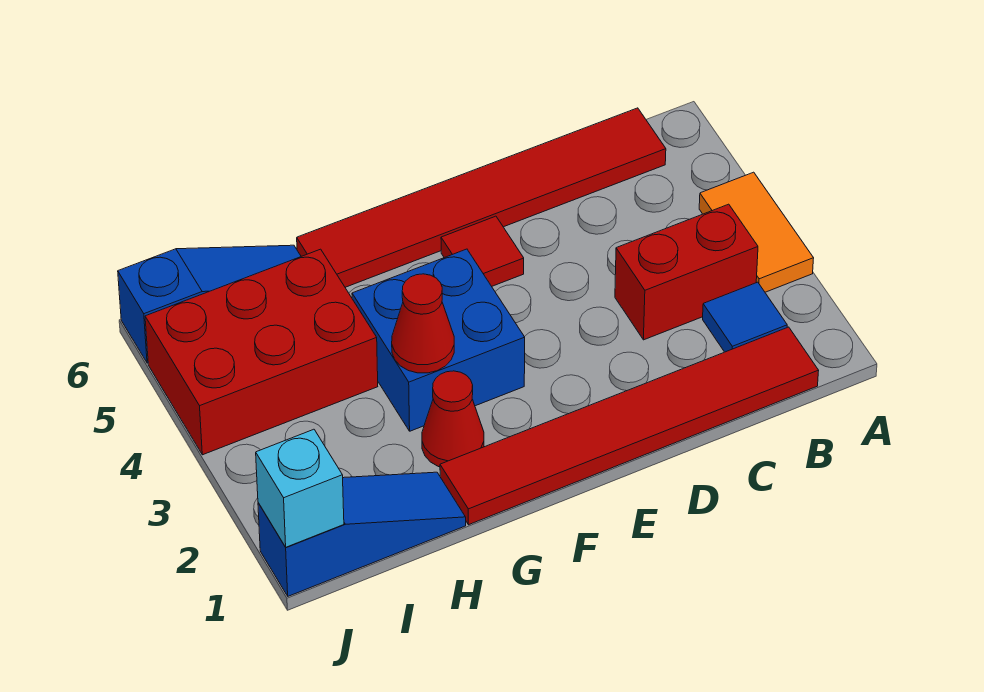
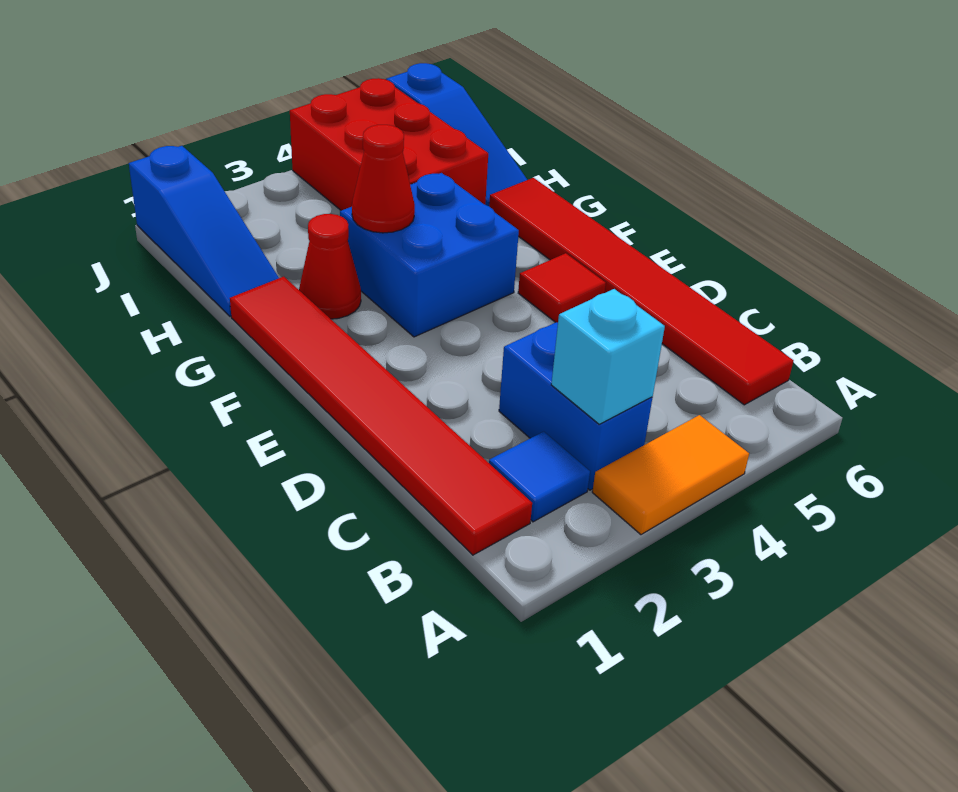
red 1x2 brick [615,204,758,340] -> blue 1x2 brick [499,322,653,490]
cyan 1x1 brick [256,429,344,547] -> cyan 1x1 brick moved to [551,289,665,424]

